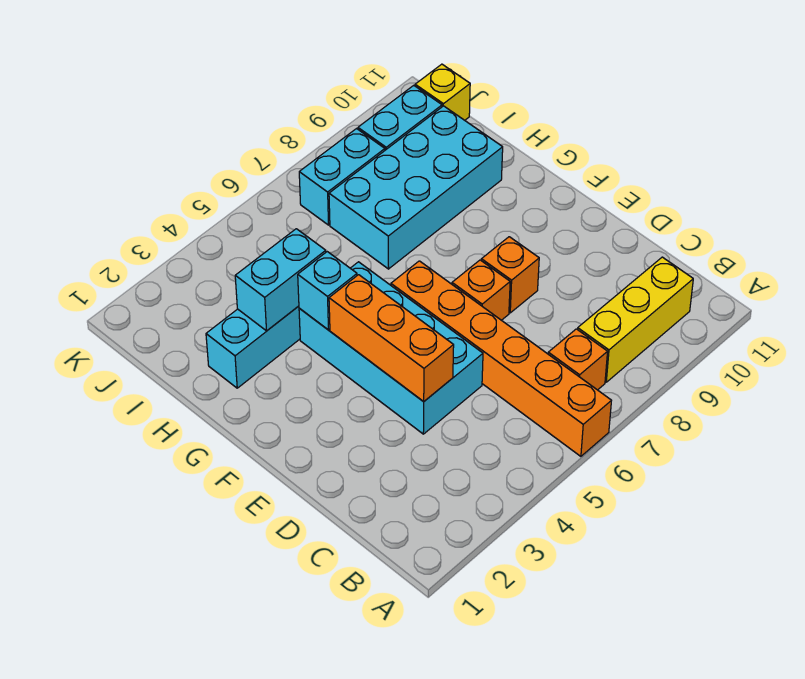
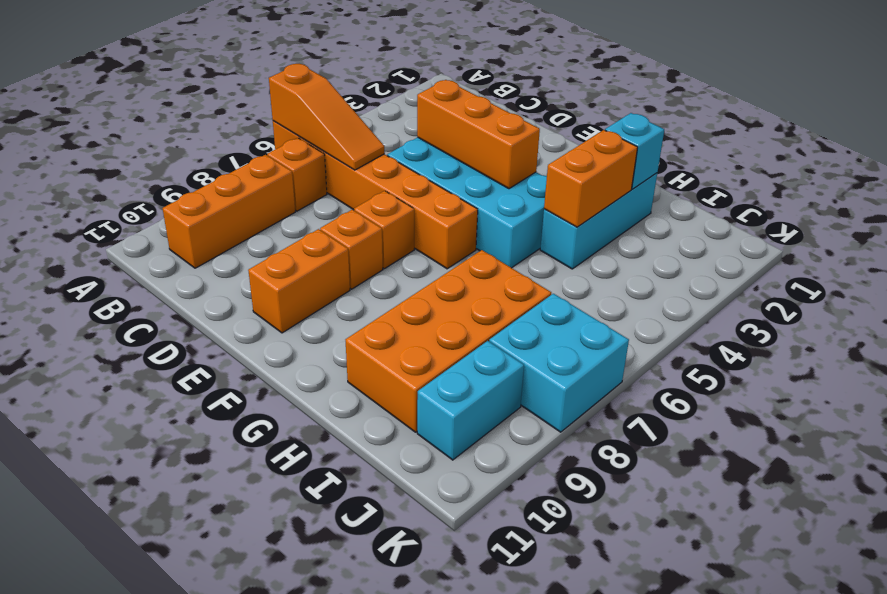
none -> orange 1x3 slope [269,64,385,170]
yellow 1x3 brick [578,257,693,382] -> orange 1x3 brick [163,155,295,268]
none -> orange 1x2 brick [248,229,350,333]
cyan 1x1 brick [298,252,357,330] -> cyan 1x1 brick moved to [605,113,664,189]
cyan 1x2 brick [235,229,326,331] -> orange 1x2 brick [544,130,638,227]
cyan 2x4 brick [329,106,503,269] -> orange 2x4 brick [346,250,551,432]
cyan 1x2 brick [299,129,385,225] -> cyan 2x2 brick [489,294,629,432]
yellow 1x1 brick [415,64,470,120] -> none

